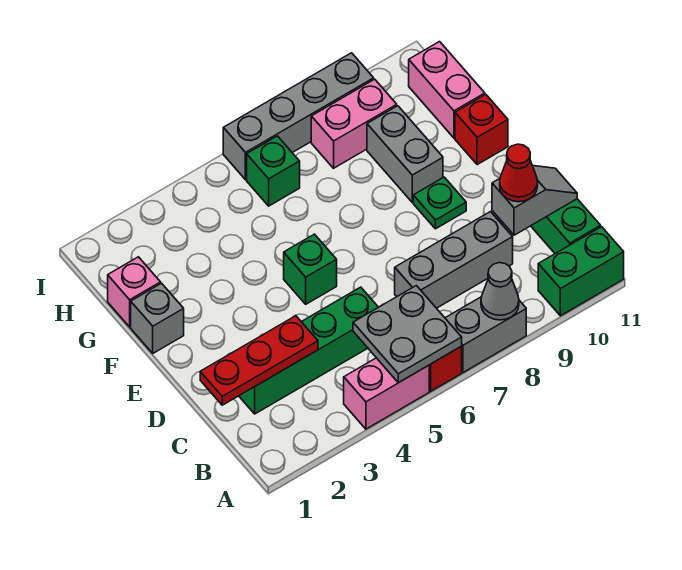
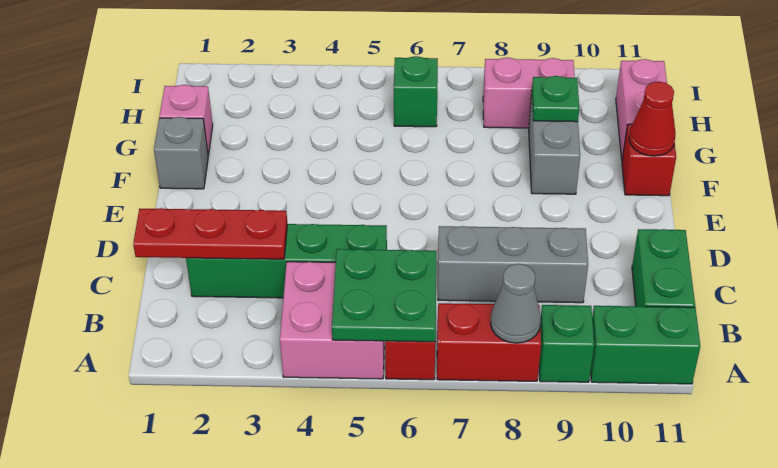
pink 1x2 brick [344,358,429,429] -> pink 2x2 brick [280,262,384,379]
grey 2x2 plate [353,286,462,383] -> green 2x2 plate [332,249,436,342]
grey 1x2 brick [445,297,526,373] -> red 1x2 brick [437,303,541,381]
grey 1x2 slope [492,166,577,235] -> none
red 1x1 cone [500,144,538,202] -> red 1x1 cone moved to [629,82,676,156]
green 1x1 brick [284,234,337,304] -> green 1x1 brick moved to [539,305,594,382]
green 1x1 plate [413,177,466,229] -> green 1x1 plate moved to [532,76,579,122]
grey 1x4 brick [223,53,374,180] -> none

